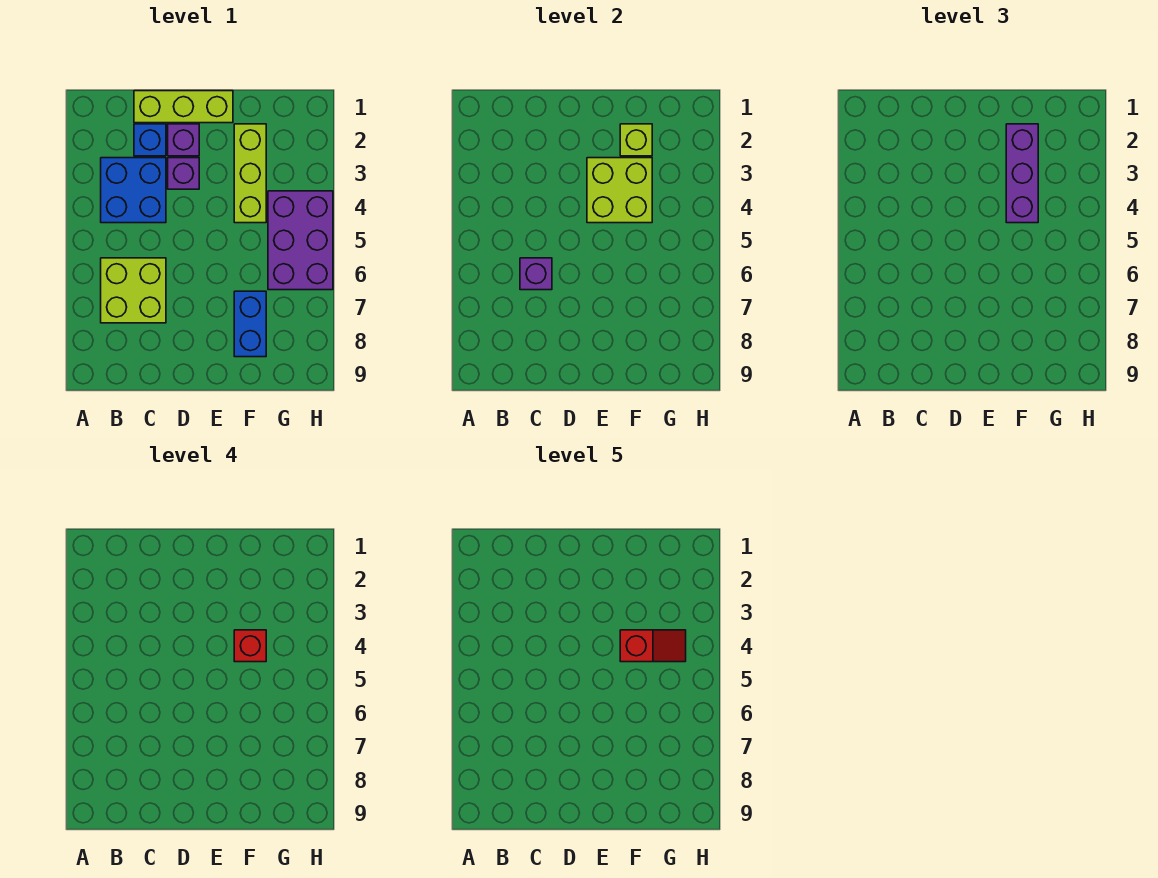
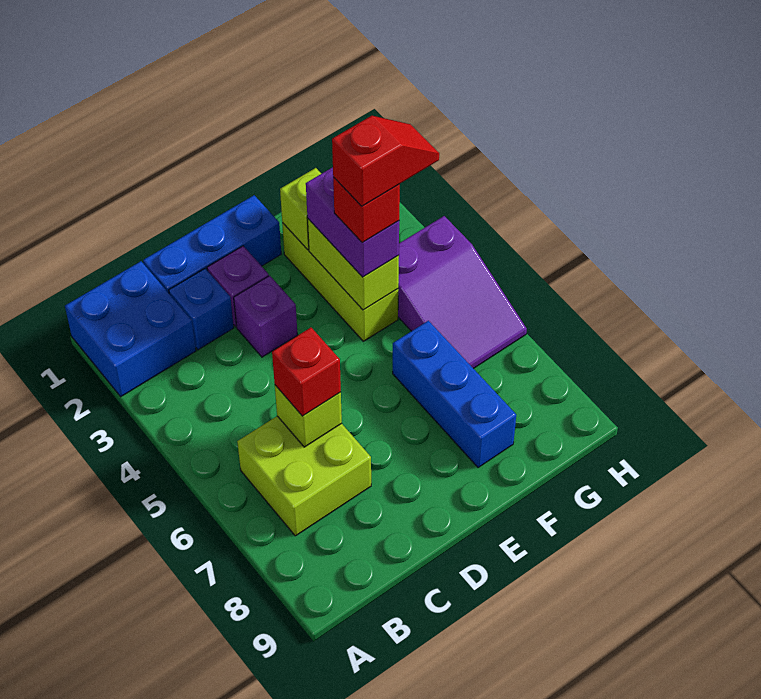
blue 2x2 brick [101,158,166,223] -> blue 2x2 brick moved to [65,261,196,397]
lime 1x3 brick [134,91,233,123] -> blue 1x3 brick [143,195,281,293]
purple 1x1 brick [520,258,552,290] -> lime 1x1 brick [275,385,342,447]
none -> red 1x1 brick [272,328,341,416]
lime 2x2 brick [587,158,652,223] -> lime 1x2 brick [308,219,399,310]
purple 1x3 brick [1006,124,1038,223] -> purple 1x2 brick [306,167,399,277]
blue 1x2 brick [234,291,266,357] -> blue 1x3 brick [393,321,516,468]
purple 2x3 brick [268,191,333,290] -> purple 2x3 slope [398,216,527,369]

